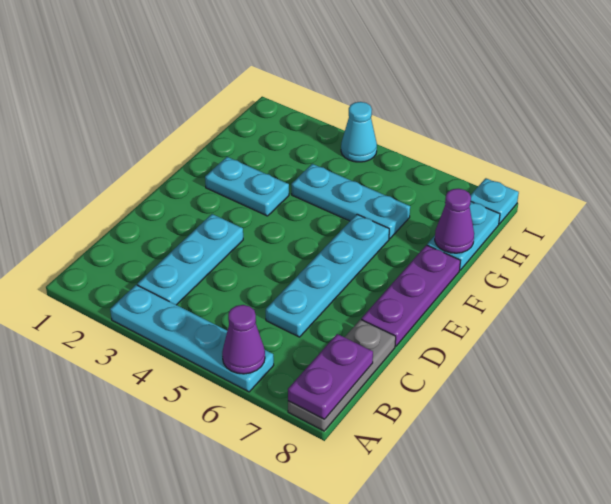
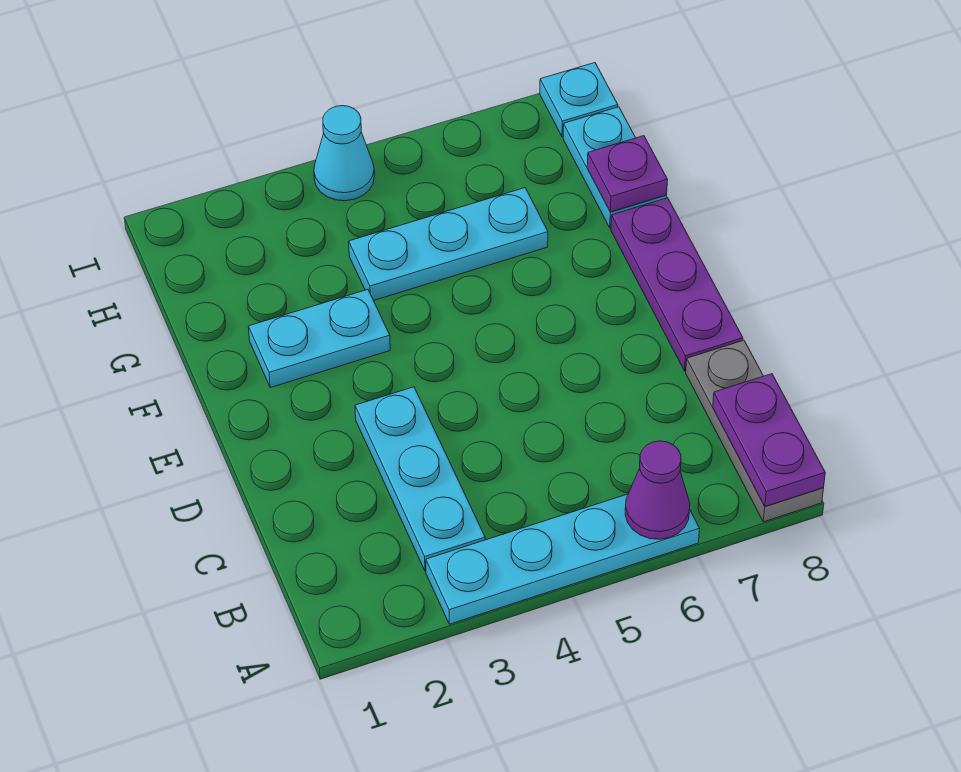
cyan 1x4 plate [266,214,389,337] -> none
purple 1x1 cone [435,189,474,253] -> purple 1x1 plate [587,136,668,212]

